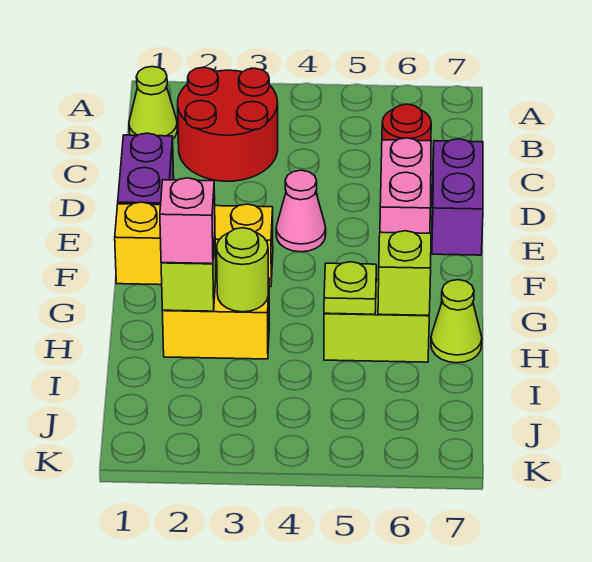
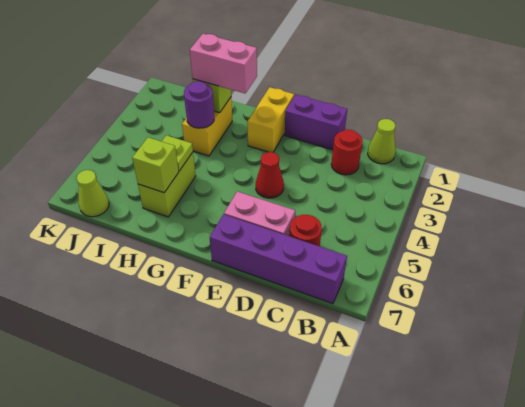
red 2x2 round brick [178,67,278,181] -> red 1x1 round brick [331,130,363,175]
purple 1x2 brick [432,139,483,255] -> purple 1x4 brick [210,214,347,304]
pink 1x1 cone [276,170,326,252] -> red 1x1 cone [256,152,284,198]
yellow 1x3 brick [115,202,273,287] -> yellow 1x2 brick [247,87,294,152]
pink 1x1 brick [160,178,215,264] -> pink 1x2 brick [190,34,257,93]
lime 1x1 round brick [217,228,268,312] -> purple 1x1 round brick [184,81,214,128]
lime 1x1 cone [431,280,482,363] -> lime 1x1 cone moved to [76,170,109,217]

